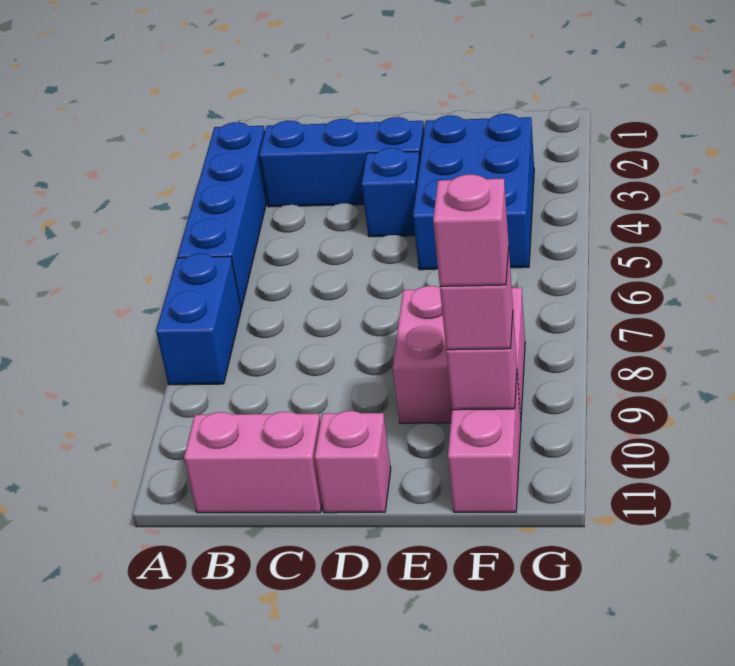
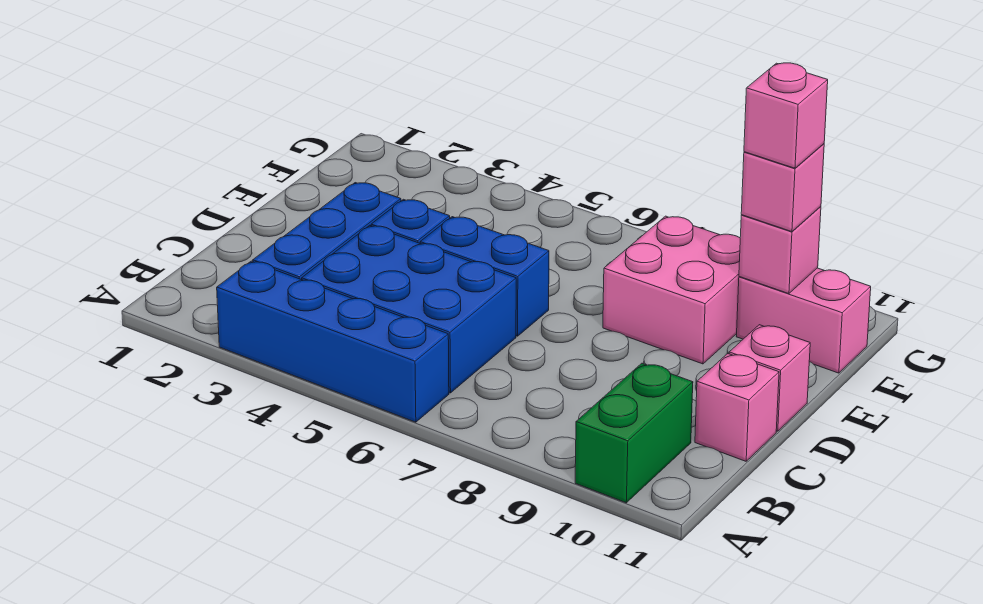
blue 1x2 brick [156,254,241,385] -> blue 1x2 brick moved to [420,217,549,336]
none -> green 1x2 brick [575,363,693,503]
pink 1x2 brick [184,412,322,513] -> pink 1x1 brick [695,354,779,461]
blue 2x3 brick [413,114,534,270] -> blue 2x3 brick moved to [302,225,516,393]

